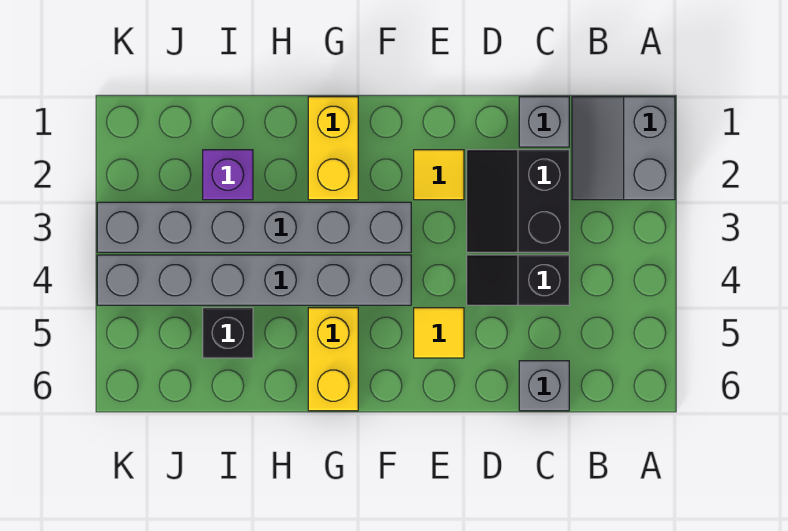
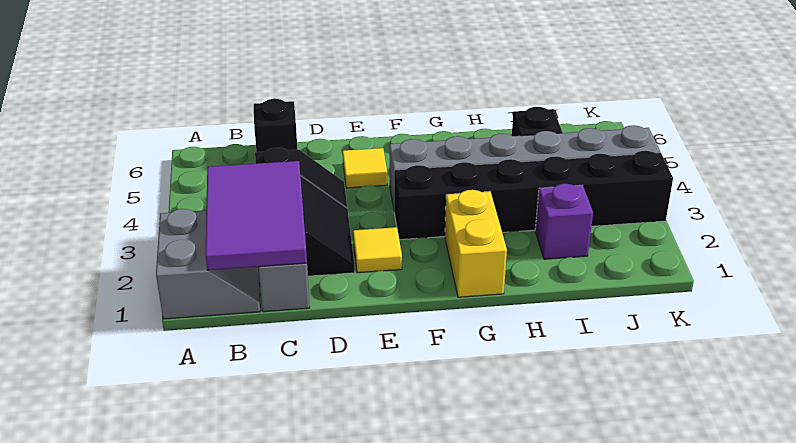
none -> purple 2x3 tile [205,161,307,270]
grey 1x1 brick [519,361,569,411] -> black 1x1 brick [254,99,298,152]
grey 1x6 brick [97,202,411,252] -> black 1x6 brick [394,151,673,240]
yellow 1x2 brick [308,308,358,411] -> none

